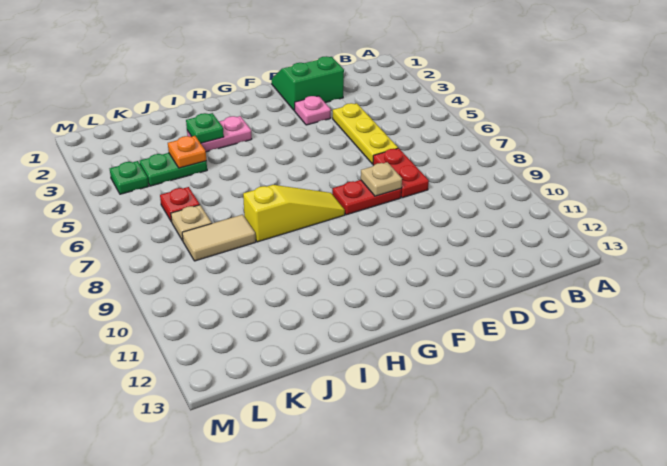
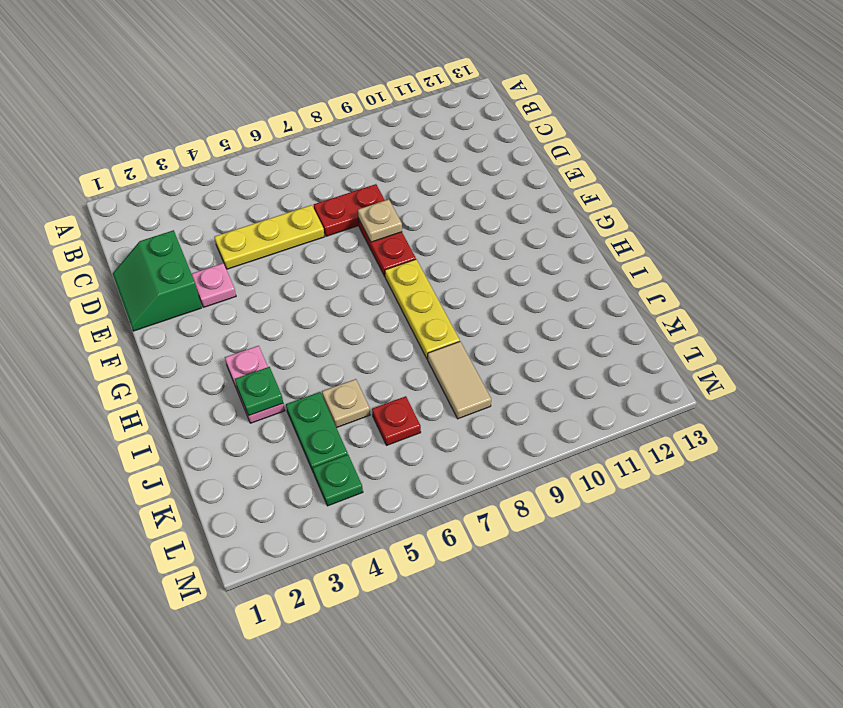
yellow 1x3 slope [243,185,345,242] -> yellow 1x3 plate [385,259,460,359]
orange 1x1 plate [168,136,206,168] -> none
tan 1x1 plate [171,205,212,241] -> tan 1x1 plate moved to [322,379,370,428]

